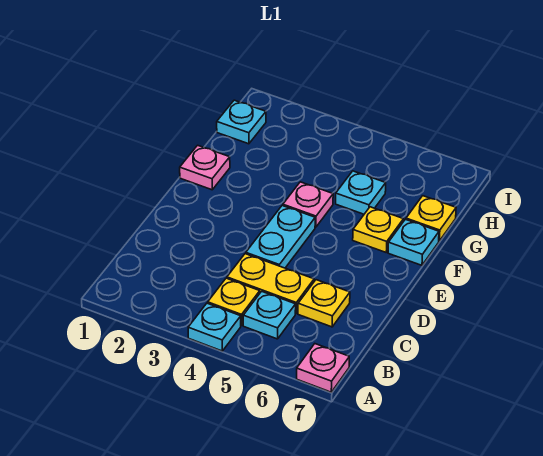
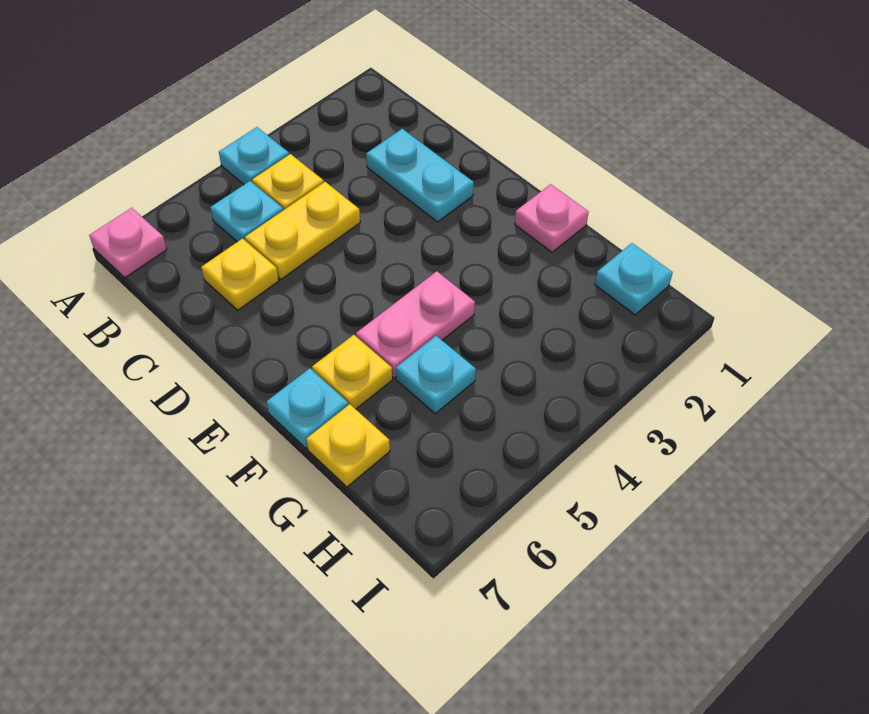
cyan 1x2 plate [246,206,315,268] -> cyan 1x2 plate moved to [366,129,474,222]
pink 1x1 plate [283,182,333,227] -> pink 1x2 plate [356,271,475,378]

